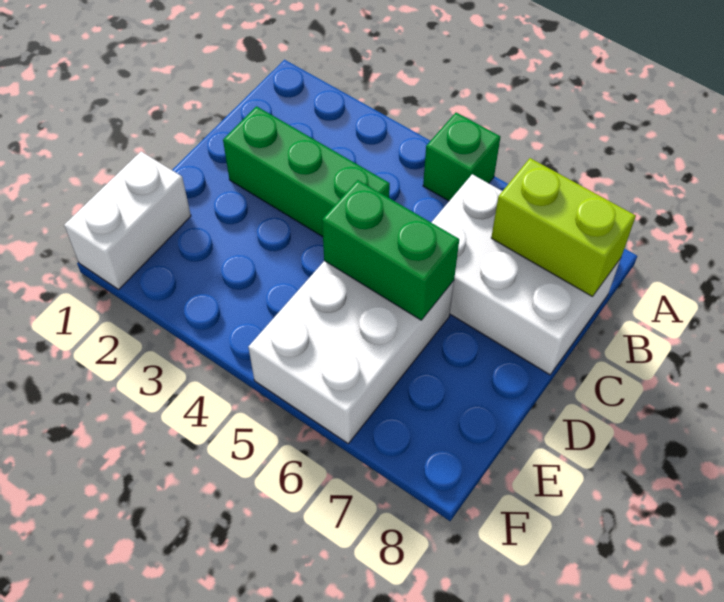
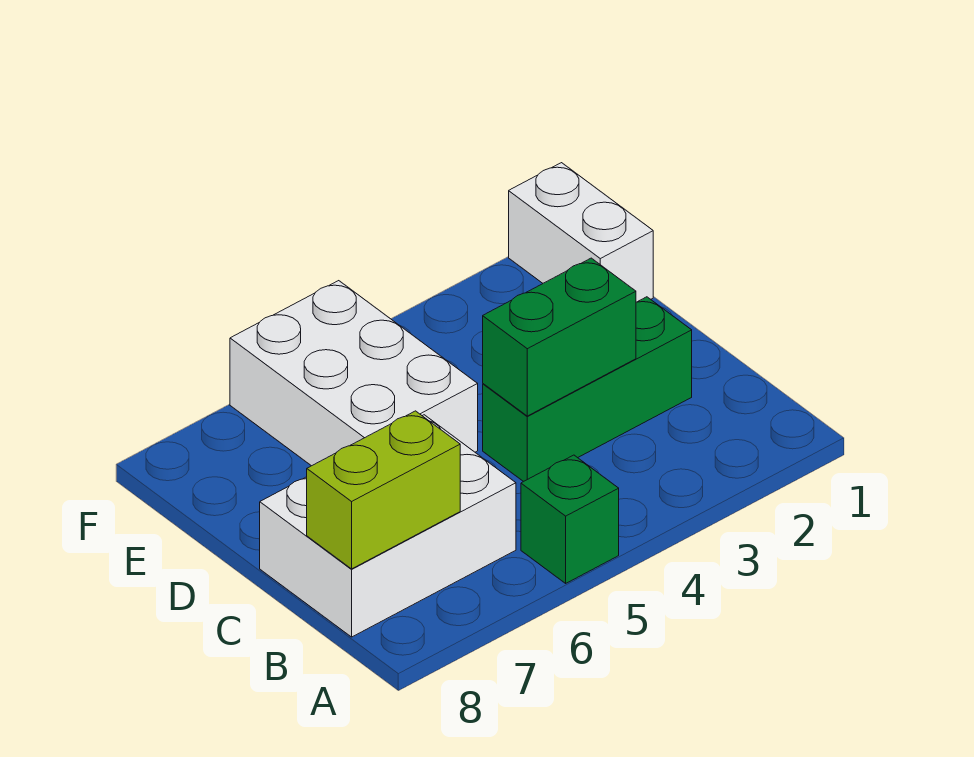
green 1x2 brick [322,180,459,320] -> green 1x2 brick moved to [483,258,636,416]

